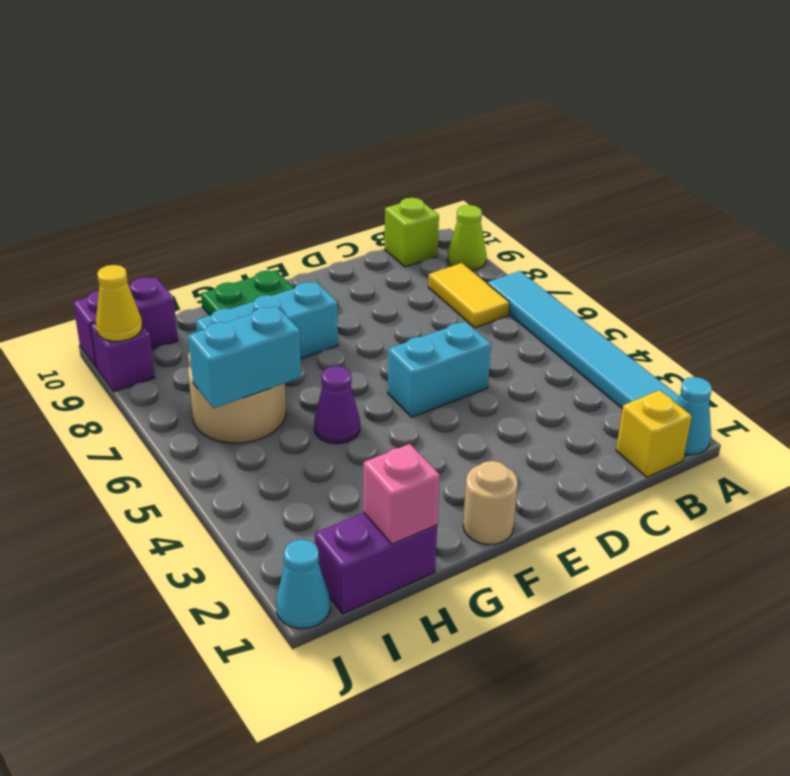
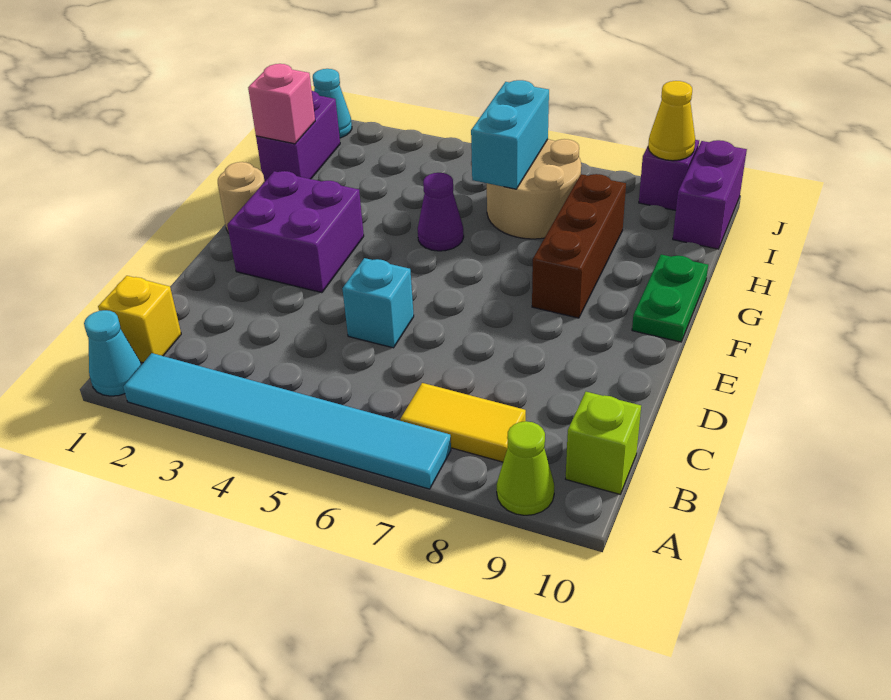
cyan 1x2 brick [388,321,491,417] -> cyan 1x1 brick [342,258,414,348]
none -> purple 2x2 brick [227,171,364,293]
cyan 1x3 brick [196,282,338,359] -> brown 1x3 brick [532,174,626,318]

